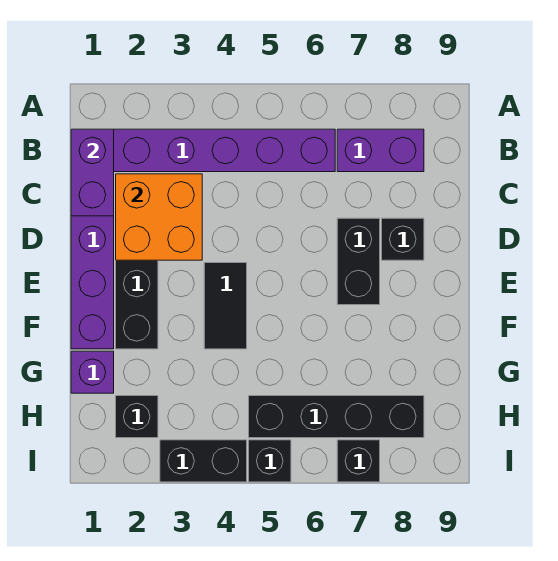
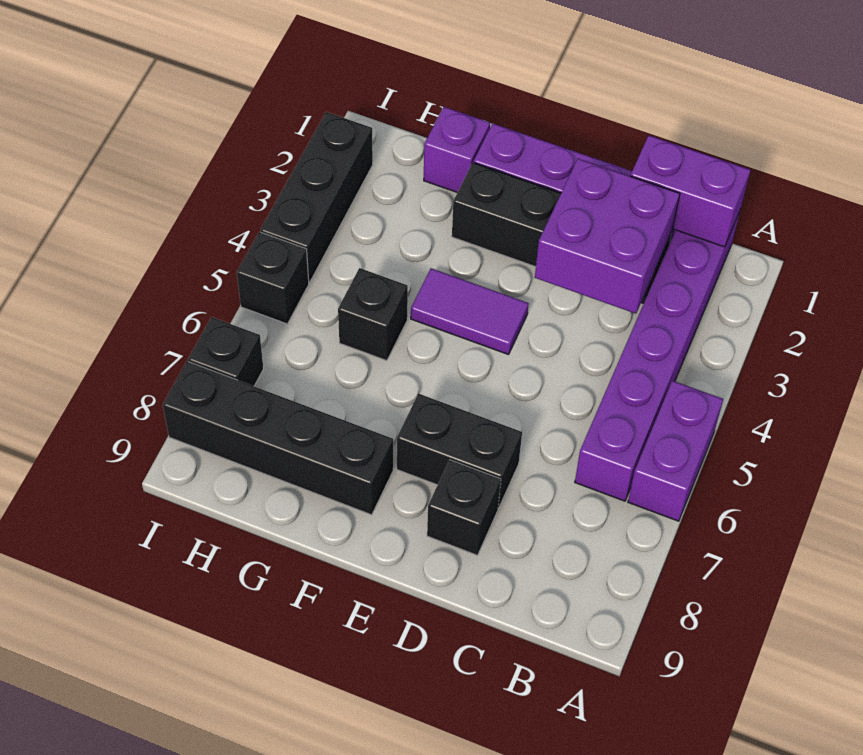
purple 1x2 brick [337,129,424,172] -> purple 1x2 brick moved to [628,381,723,521]
orange 2x2 brick [116,174,202,260] -> purple 2x2 brick [535,159,680,314]
black 1x2 tile [204,263,247,349] -> purple 1x2 tile [411,268,529,355]
black 1x1 brick [116,396,158,438] -> black 1x1 brick moved to [338,268,408,361]
black 1x4 brick [249,396,424,438] -> black 1x4 brick turned to [163,361,393,515]
black 1x2 brick [160,440,247,482] -> black 1x3 brick [260,112,373,282]

